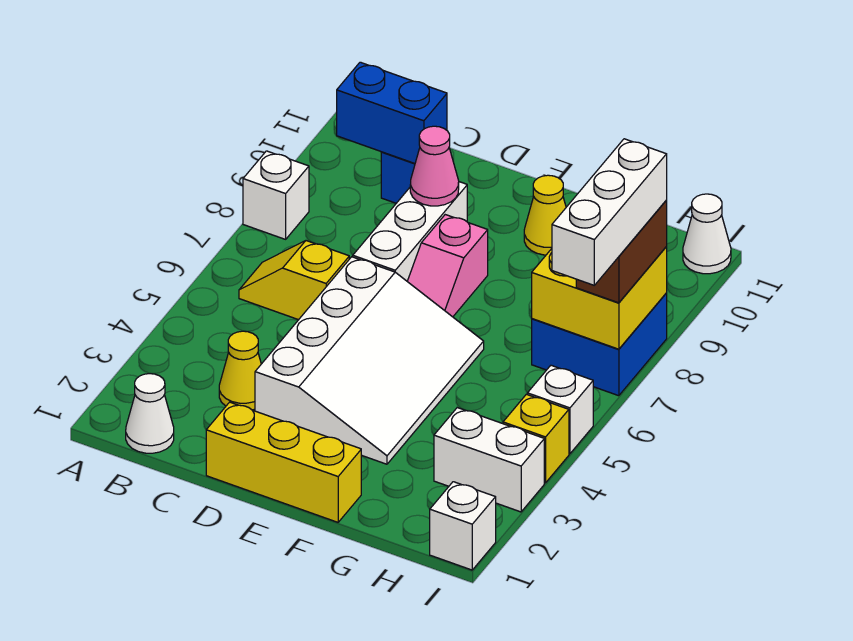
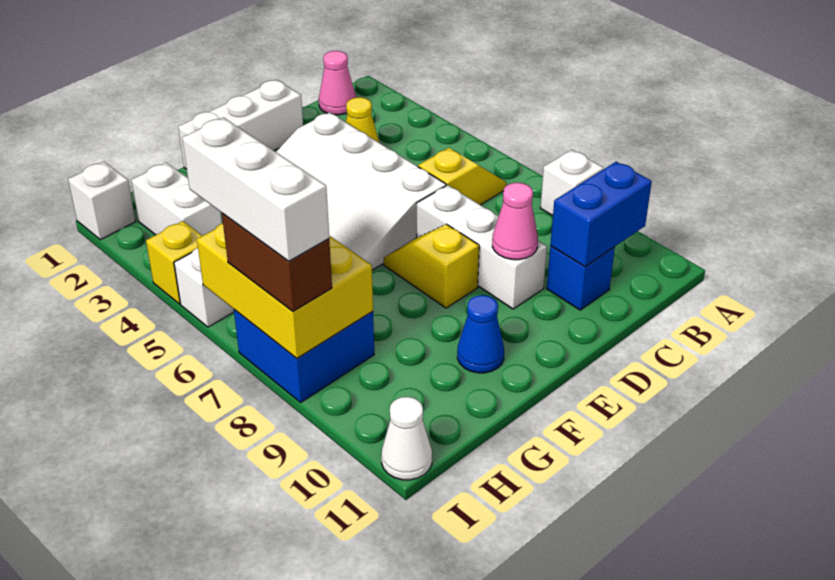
white 1x1 cone [126,374,174,453] -> pink 1x1 cone [319,51,356,115]
yellow 1x3 brick [206,402,361,522] -> white 1x3 brick [178,80,303,169]
pink 1x2 slope [407,215,488,317] -> yellow 1x2 slope [384,224,479,308]
yellow 1x1 cone [524,175,566,255] -> blue 1x1 cone [457,295,504,373]
white 1x2 brick [434,408,544,512] -> white 1x2 brick turned to [131,163,222,236]
yellow 2x2 brick [532,247,667,349] -> yellow 2x3 brick [197,223,373,358]

